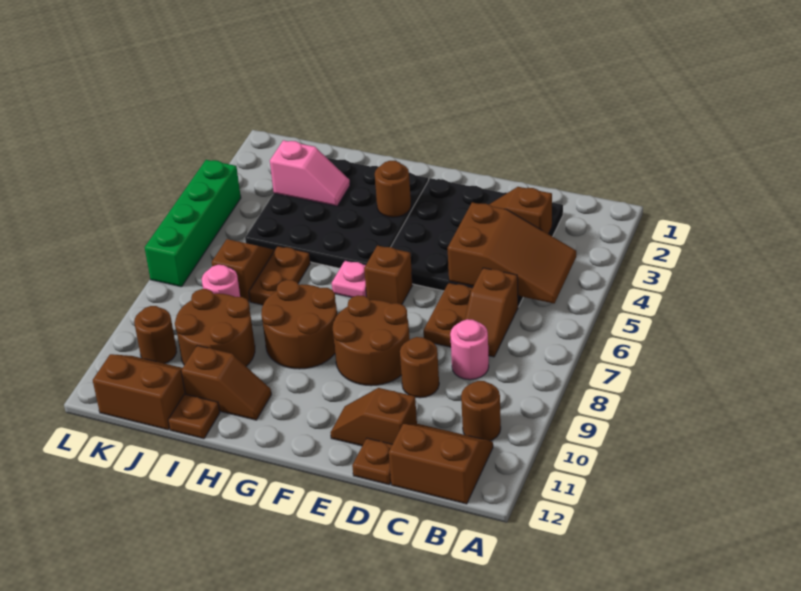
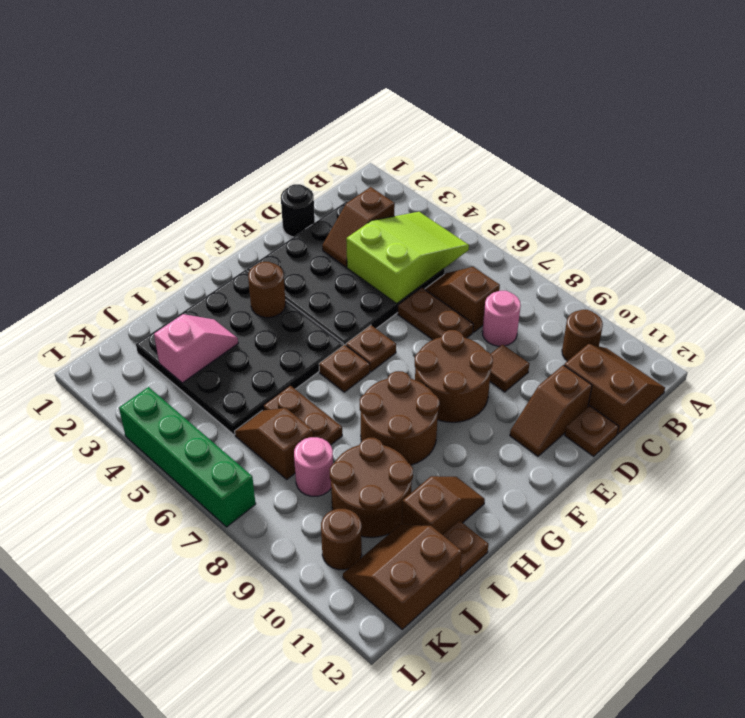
brown 2x3 slope [448,202,576,303] -> lime 2x3 slope [346,212,469,304]
brown 2x2 slope [389,424,493,504] -> brown 2x2 slope turned to [564,344,665,434]
brown 1x2 slope [465,268,518,357] -> brown 1x2 slope turned to [425,267,500,332]
none -> black 1x1 round brick [281,184,315,237]
brown 1x1 round brick [400,337,439,398] -> brown 1x1 tile [490,345,529,392]
brown 1x1 brick [364,245,413,304] -> brown 1x1 plate [346,325,396,372]
pink 1x1 plate [332,261,367,298] -> brown 1x1 plate [319,345,370,392]

